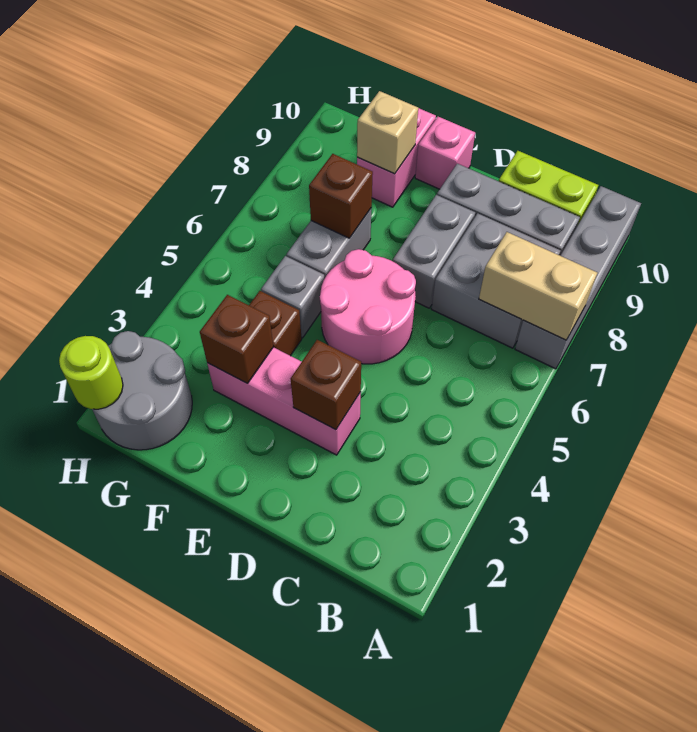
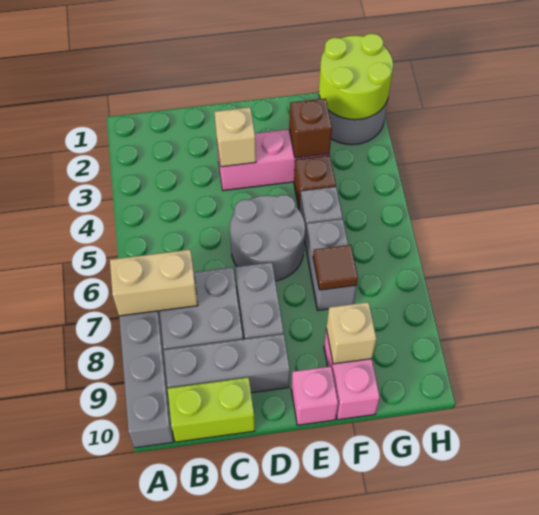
brown 1x1 brick [291,340,361,430] -> tan 1x1 brick [214,107,256,167]
pink 2x2 round brick [320,249,416,364] -> grey 2x2 round brick [230,195,305,281]
brown 1x1 brick [309,154,373,238] -> brown 1x1 tile [313,245,358,290]
lime 1x1 round brick [59,336,123,409] -> lime 2x2 round brick [319,34,393,120]

